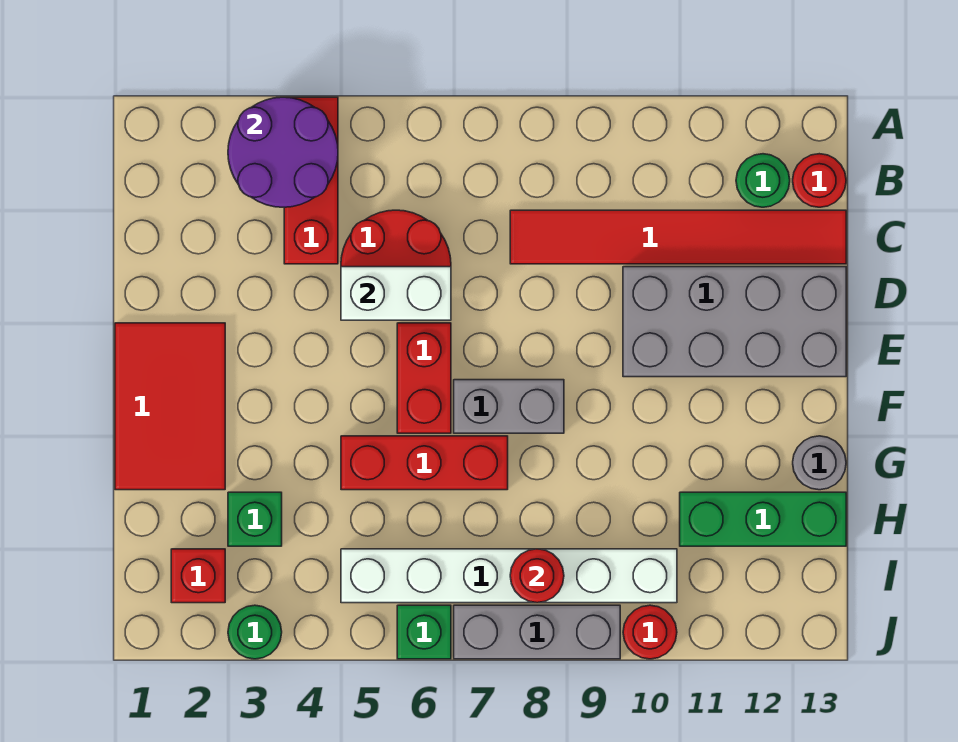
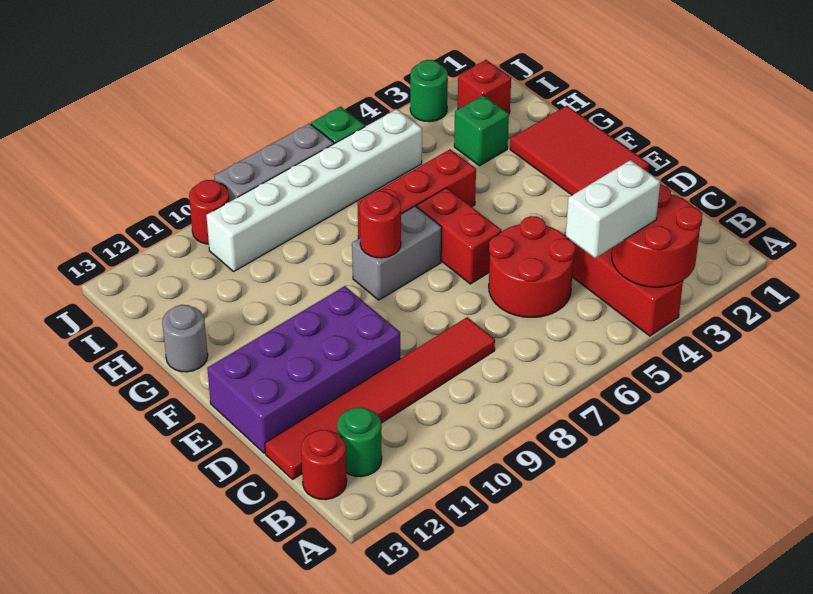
purple 2x2 round brick [228,97,338,207] -> red 2x2 round brick [612,184,702,287]
white 1x2 brick [341,267,451,320] -> white 1x2 brick moved to [566,160,660,258]
grey 2x4 brick [623,267,846,377] -> purple 2x4 brick [207,286,400,453]
green 1x3 brick [680,492,846,546] -> none
red 1x1 round brick [510,549,564,603] -> red 1x1 round brick moved to [360,191,401,258]

